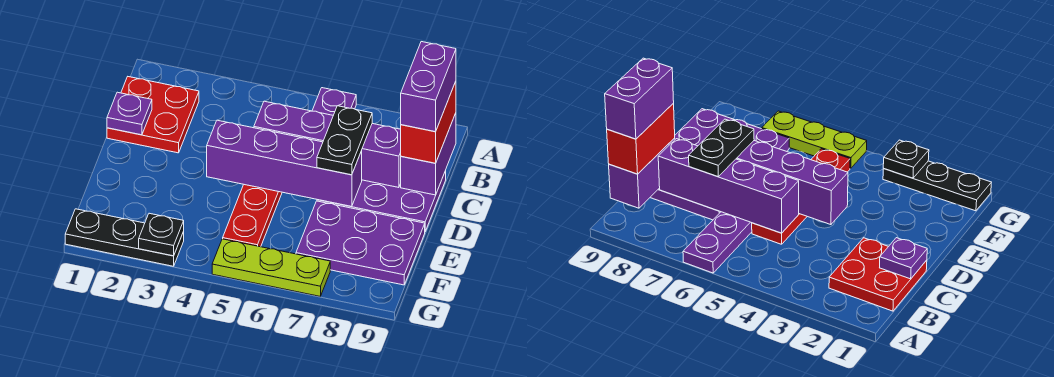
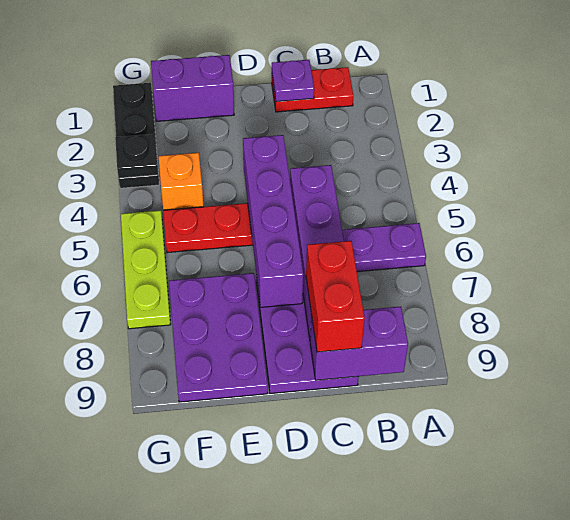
red 2x2 plate [107,77,199,153] -> red 1x2 plate [272,67,354,112]
red 1x2 brick [401,81,456,163] -> red 1x2 brick turned to [306,241,365,352]
purple 1x2 brick [401,42,456,132] -> purple 1x2 brick moved to [151,55,234,121]
black 1x2 plate [317,106,372,175] -> none
none -> orange 1x1 brick [159,153,203,210]

